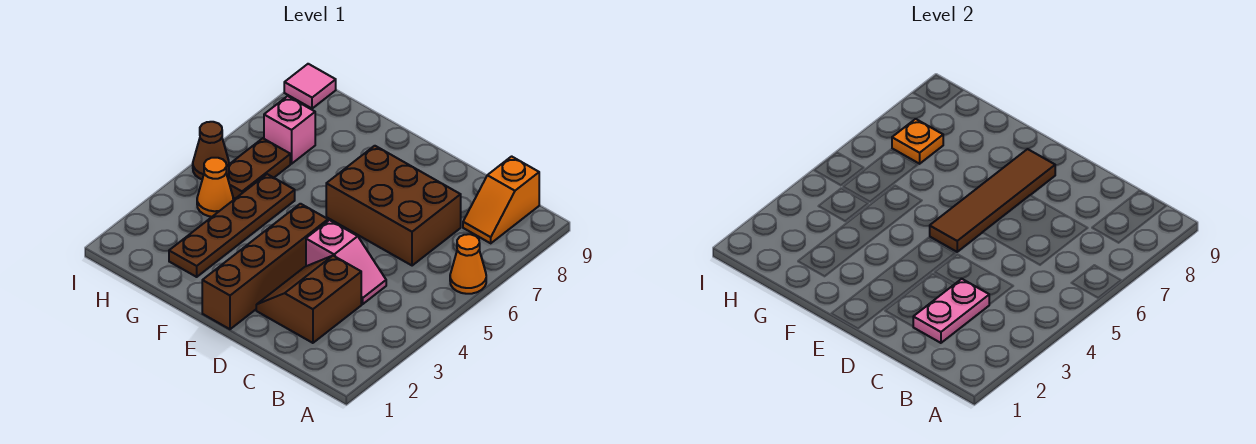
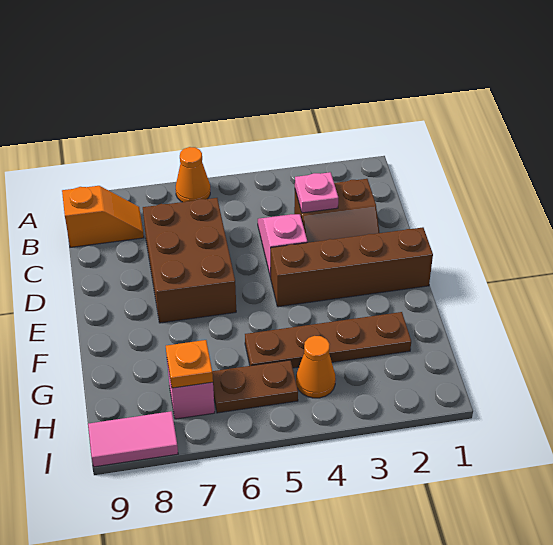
pink 1x2 plate [913,279,989,343] -> pink 1x1 plate [295,172,338,213]
brown 1x4 tile [930,149,1055,252] -> none
brown 1x1 cone [193,122,229,179] -> none
pink 1x1 tile [284,64,336,109] -> pink 1x2 tile [88,411,178,467]

